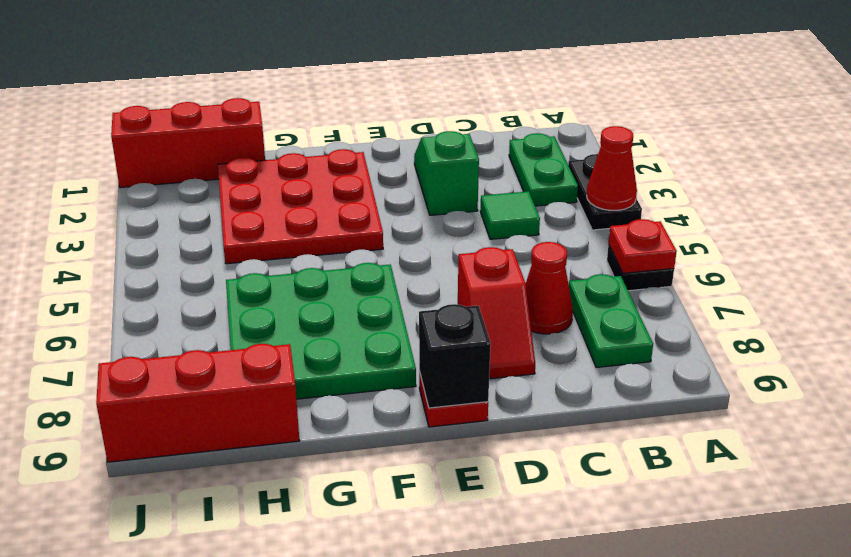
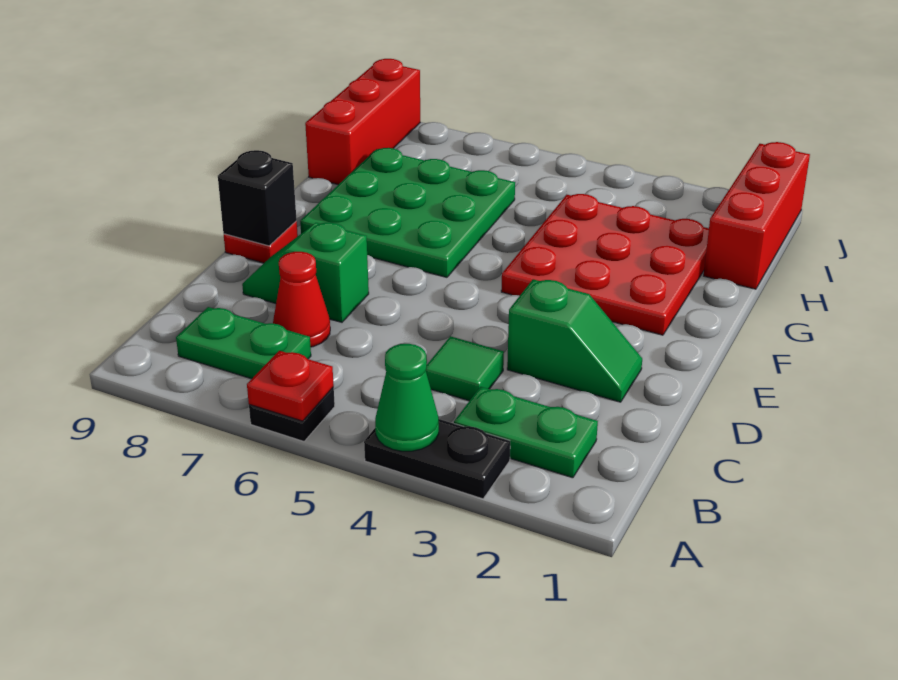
red 1x1 cone [587,126,637,210] -> green 1x1 cone [375,344,439,451]
red 1x2 slope [458,247,535,379] -> green 1x2 slope [242,223,369,322]

